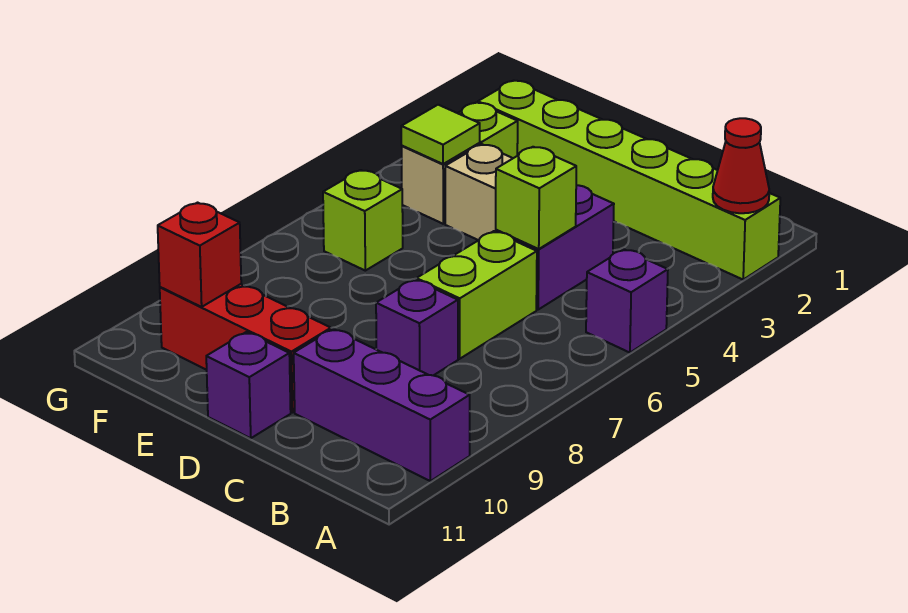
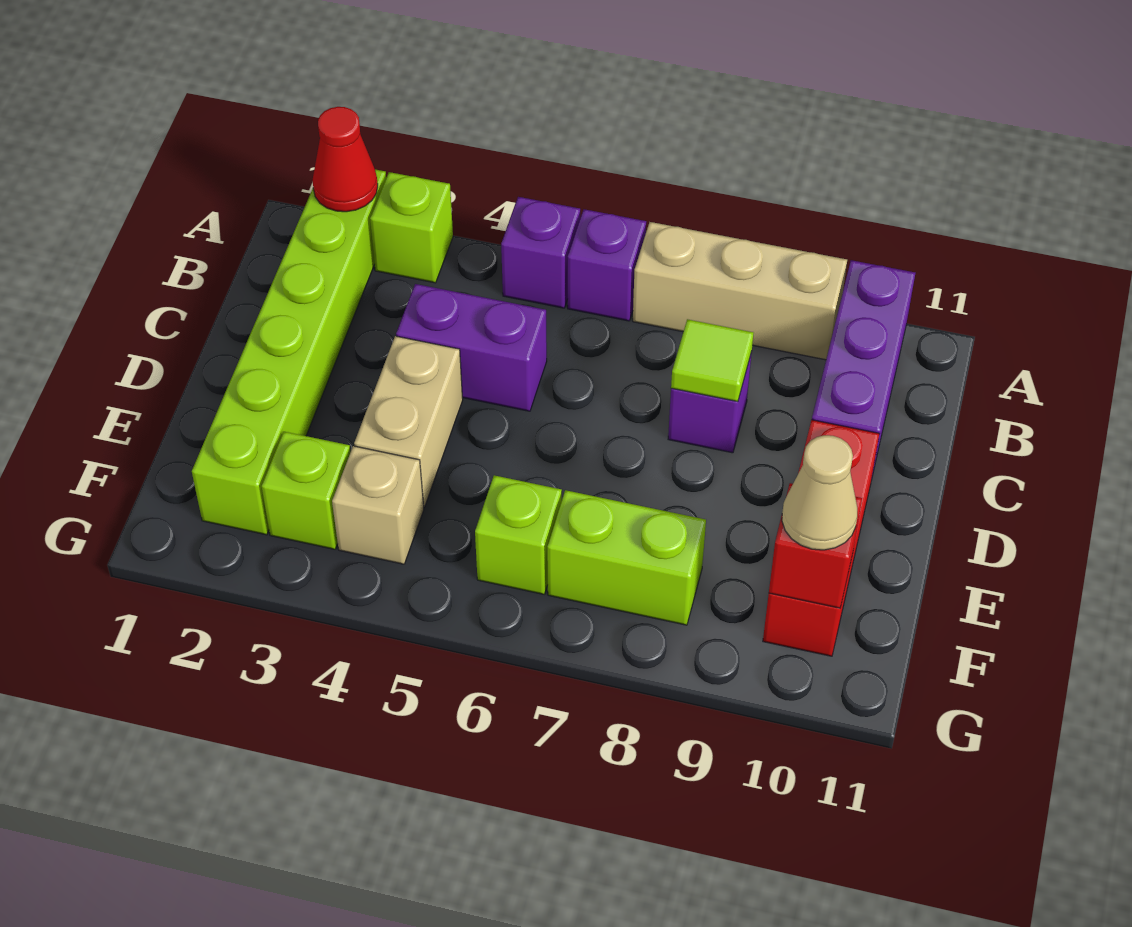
none -> tan 1x3 brick [633,222,847,360]
lime 1x1 brick [496,147,576,249] -> lime 1x1 brick moved to [370,172,453,283]
lime 1x2 brick [416,231,537,359] -> lime 1x2 brick moved to [547,490,706,625]
purple 1x1 brick [206,332,291,438] -> purple 1x1 brick moved to [568,209,646,321]
lime 1x1 tile [401,105,480,164] -> lime 1x1 tile moved to [671,319,753,402]
none -> tan 1x1 cone [782,435,857,550]

